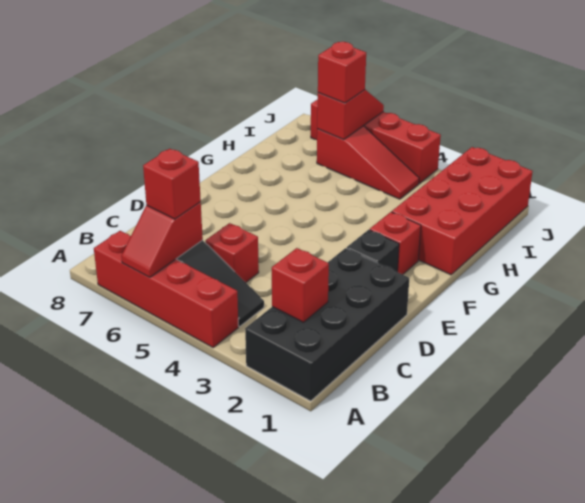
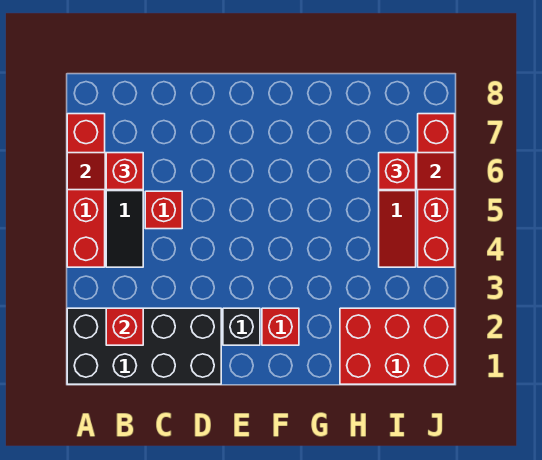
red 2x4 brick [392,147,533,275] -> red 2x3 brick [340,308,455,384]

